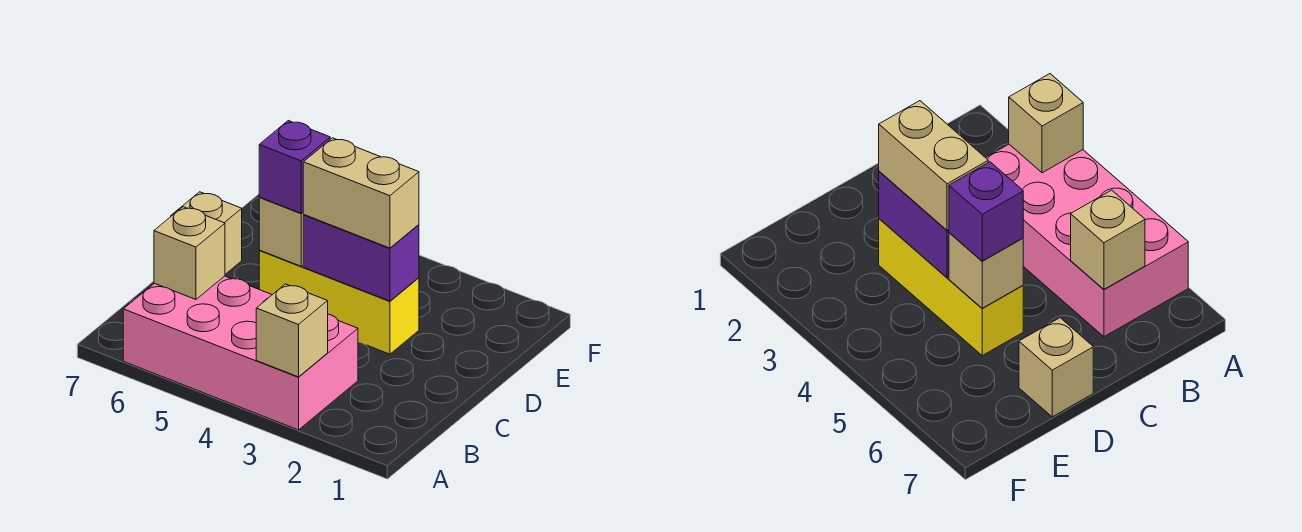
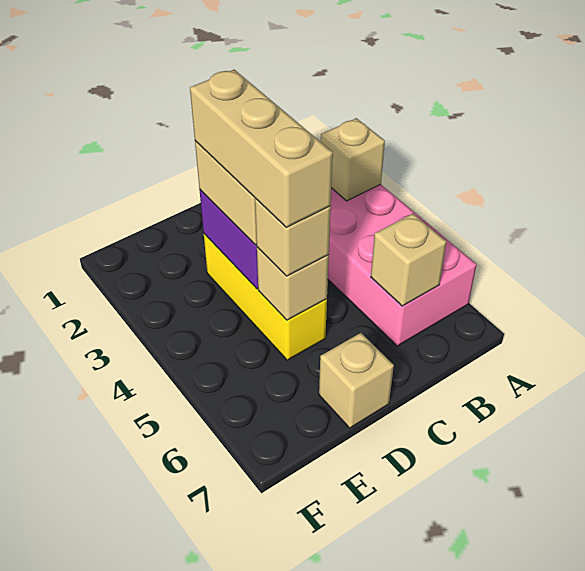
none -> tan 1x3 brick [190,70,333,227]
purple 1x1 brick [259,121,330,213] -> tan 1x1 brick [255,198,331,276]

